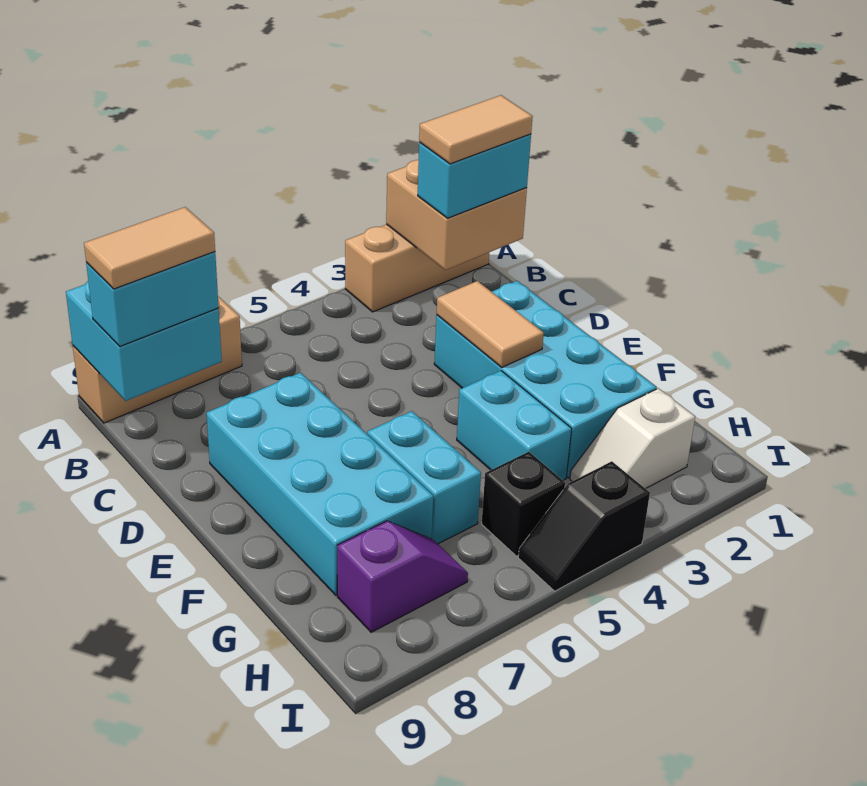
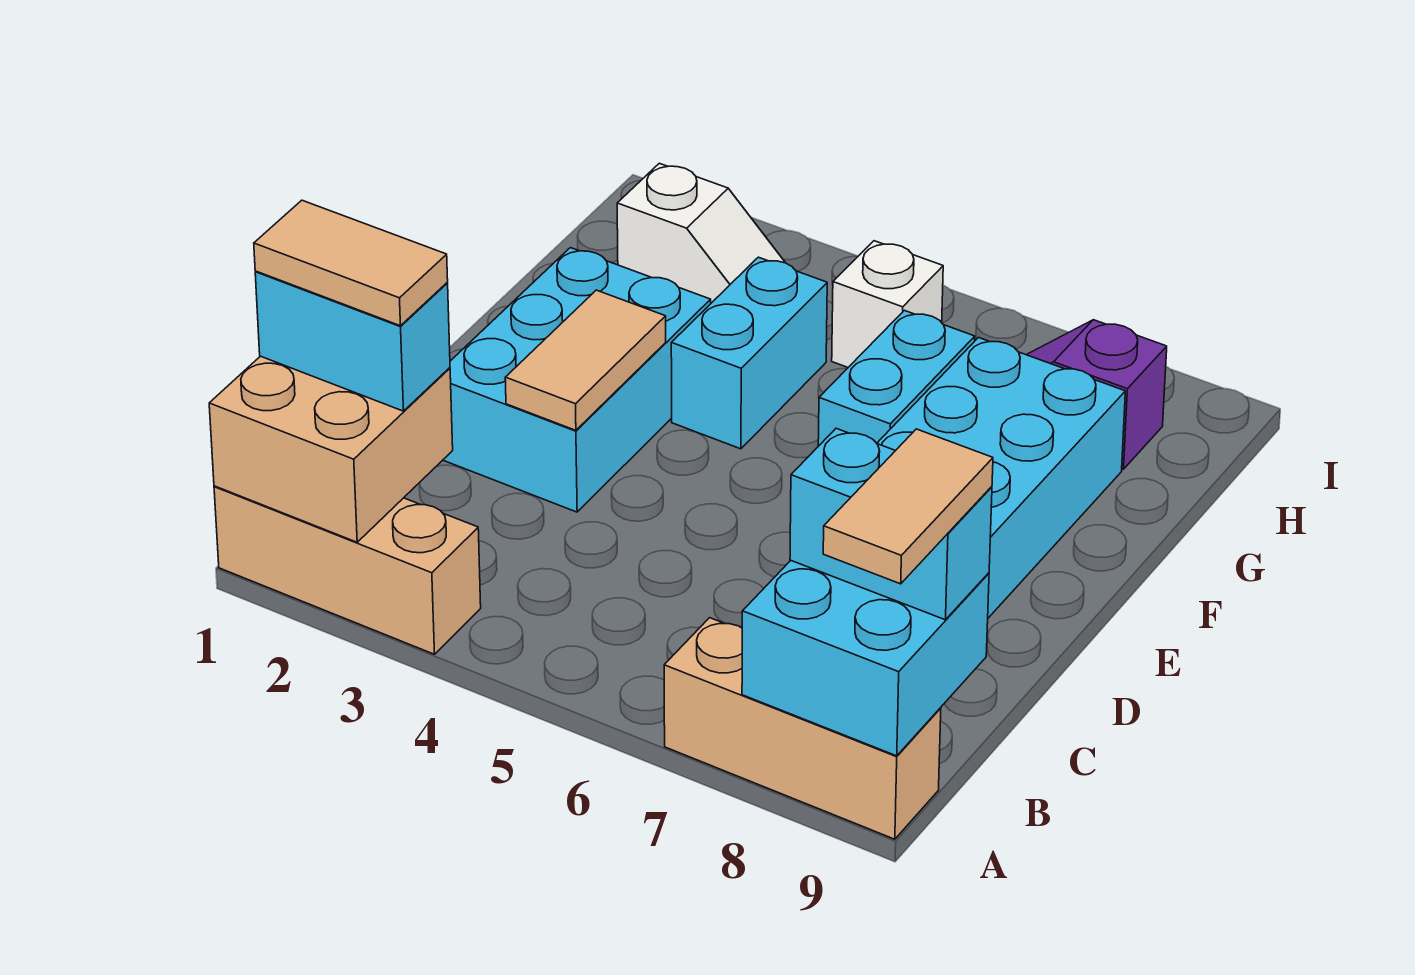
tan 1x2 tile [84,207,215,289] -> tan 1x2 tile turned to [823,429,993,584]
cyan 2x4 brick [434,281,656,478] -> cyan 2x3 brick [443,248,711,512]
black 1x1 brick [482,452,565,556] -> white 1x1 brick [832,241,943,367]
black 1x2 slope [518,461,650,591] -> none

